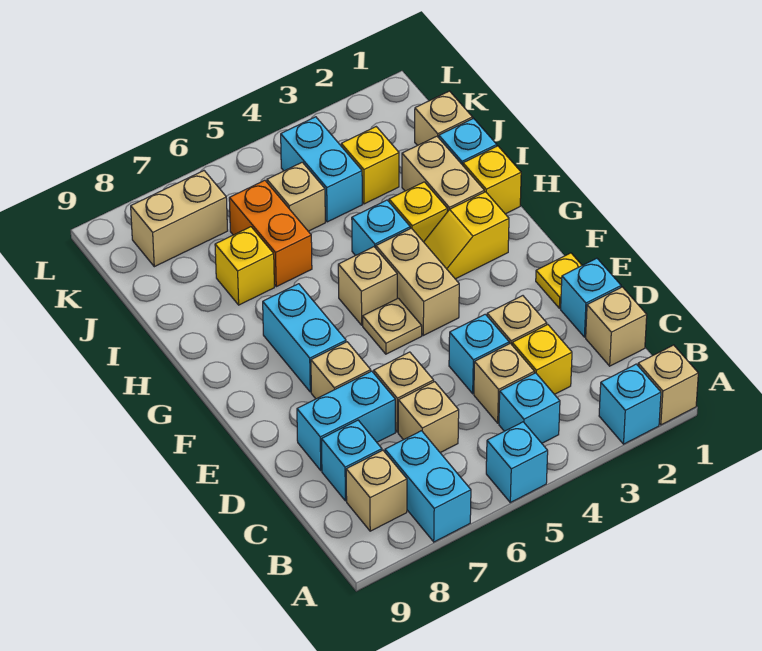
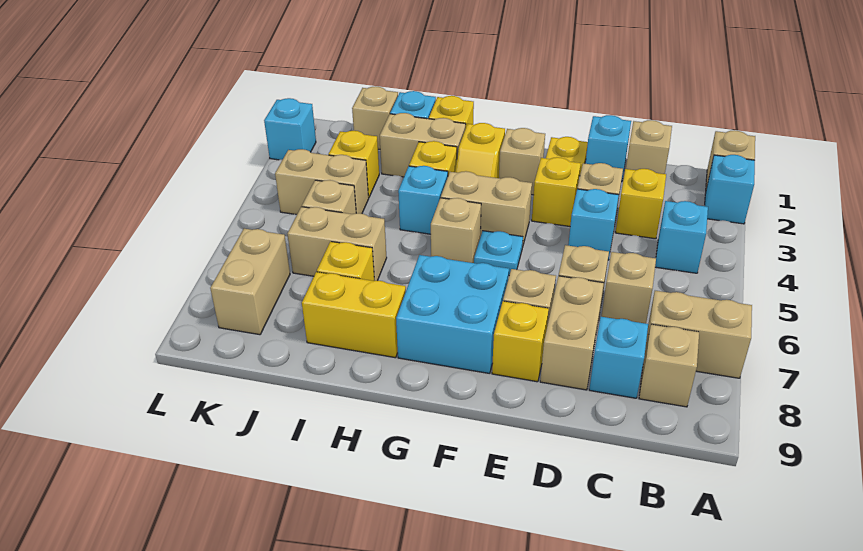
cyan 1x1 brick [486,422,548,502] -> cyan 1x1 brick moved to [264,98,316,160]
cyan 1x2 brick [385,431,471,542] -> tan 1x2 brick [645,291,752,378]
tan 1x1 brick [474,343,534,423] -> tan 1x1 brick moved to [499,128,545,195]
cyan 1x2 brick [297,371,395,470] -> tan 1x2 brick [540,276,604,390]
none -> yellow 1x1 brick [532,157,581,226]
none -> yellow 1x1 brick [492,301,549,382]
tan 1x1 plate [363,298,422,354] -> cyan 1x1 plate [474,231,523,275]
cyan 1x2 brick [263,284,346,392] -> cyan 2x2 brick [396,255,509,373]
none -> yellow 1x2 brick [302,272,406,358]
orange 1x2 brick [229,180,312,287] -> tan 1x2 brick [288,207,387,281]
cyan 1x2 brick [281,117,362,222] -> tan 1x2 brick [275,149,369,215]

